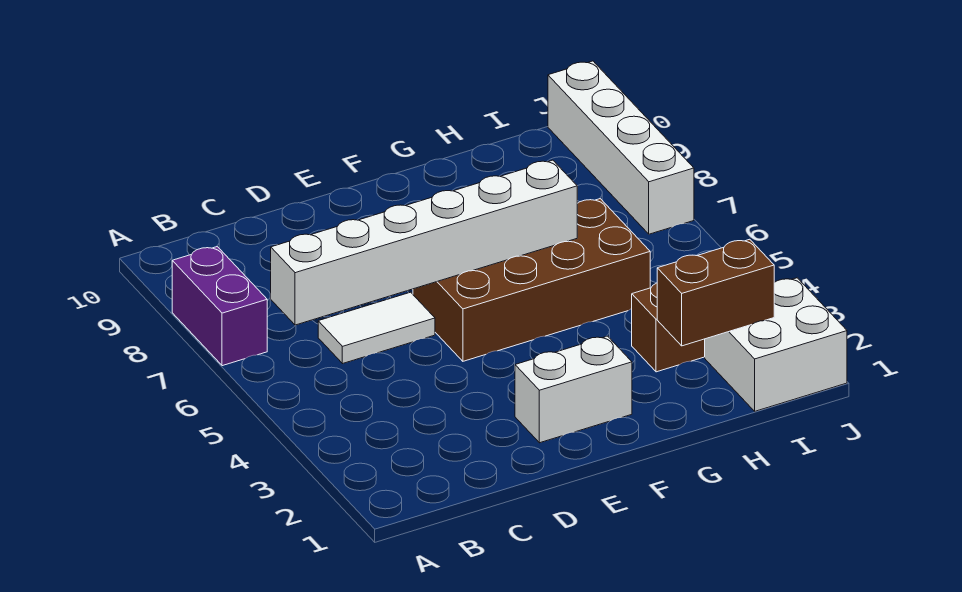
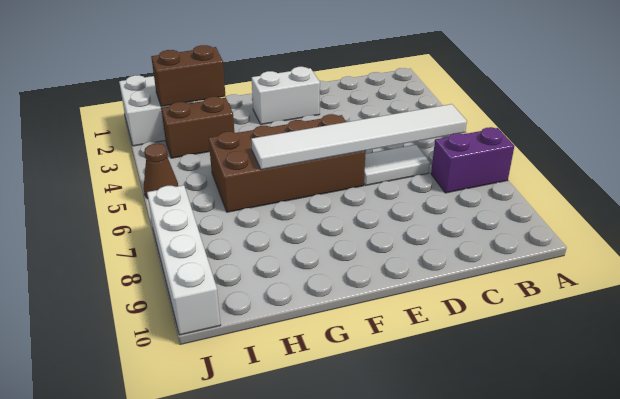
purple 1x2 brick [172,247,267,366] -> purple 1x2 brick turned to [431,127,514,193]
white 1x6 brick [271,160,577,325] -> white 1x6 tile [251,104,467,170]
none -> brown 1x1 cone [144,144,178,198]

